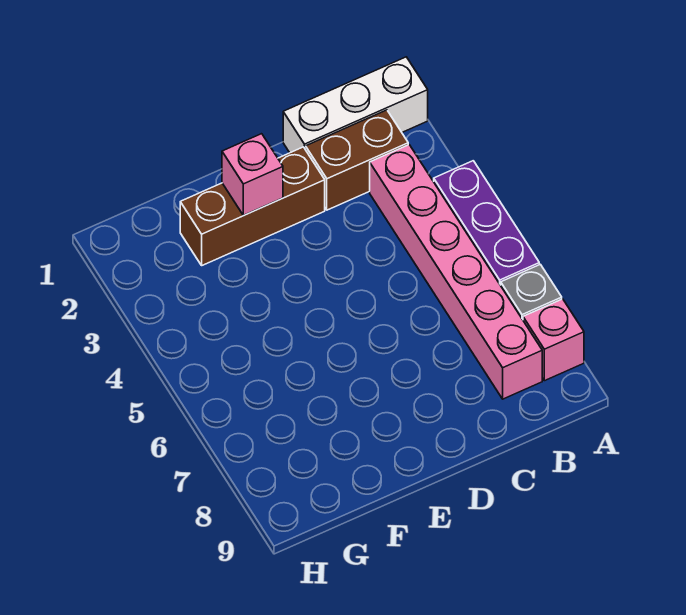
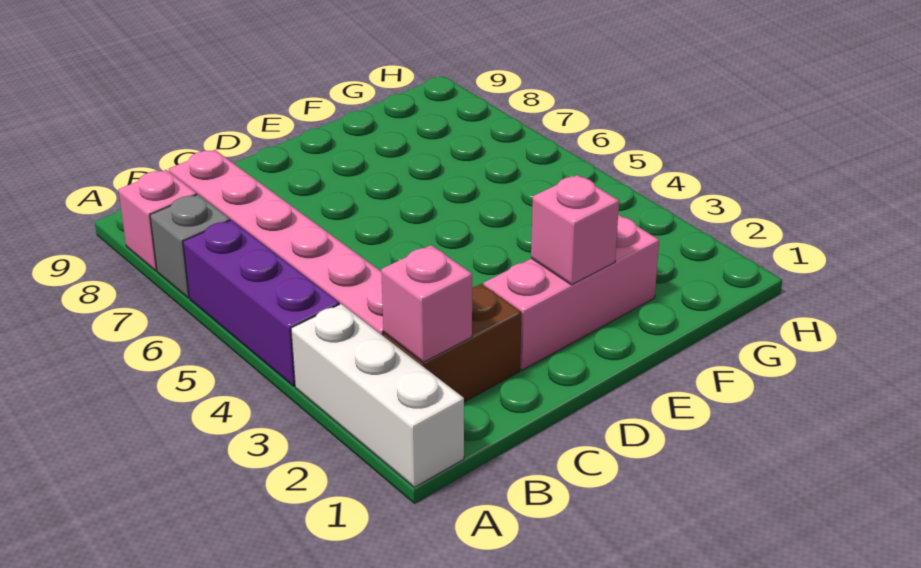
white 1x3 brick [283,57,428,153] -> white 1x3 brick turned to [291,304,464,487]
none -> pink 1x1 brick [381,245,472,363]
brown 1x3 brick [180,147,325,265] -> pink 1x3 brick [484,214,659,370]

